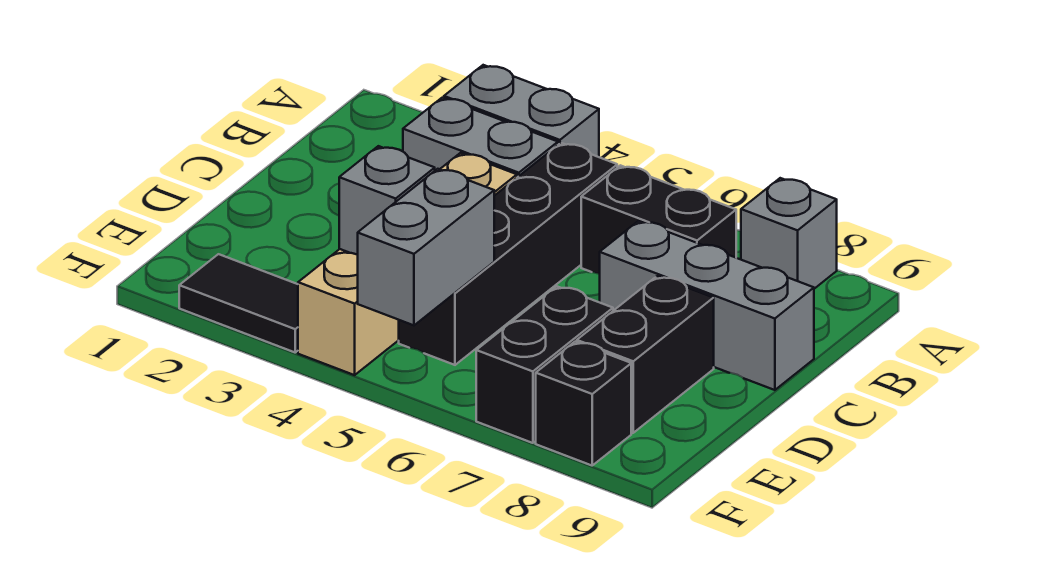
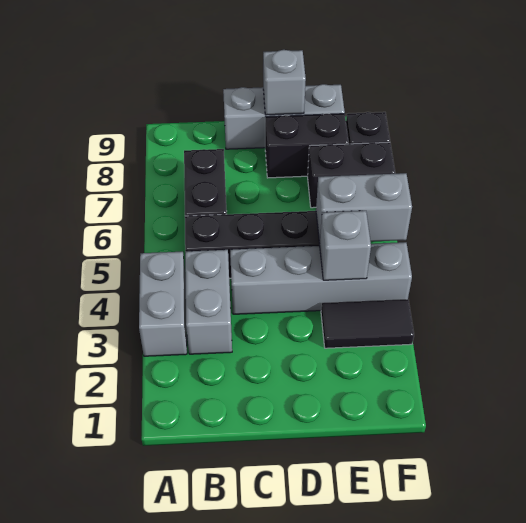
grey 1x1 brick [741,178,837,289] -> grey 1x1 brick moved to [263,50,306,115]
tan 1x4 brick [298,153,517,375] -> grey 1x4 brick [230,242,412,314]
grey 1x3 brick [600,221,814,390] -> grey 1x3 brick turned to [223,84,345,149]
black 1x2 tile [179,254,298,352] -> black 1x2 tile turned to [321,299,414,348]

